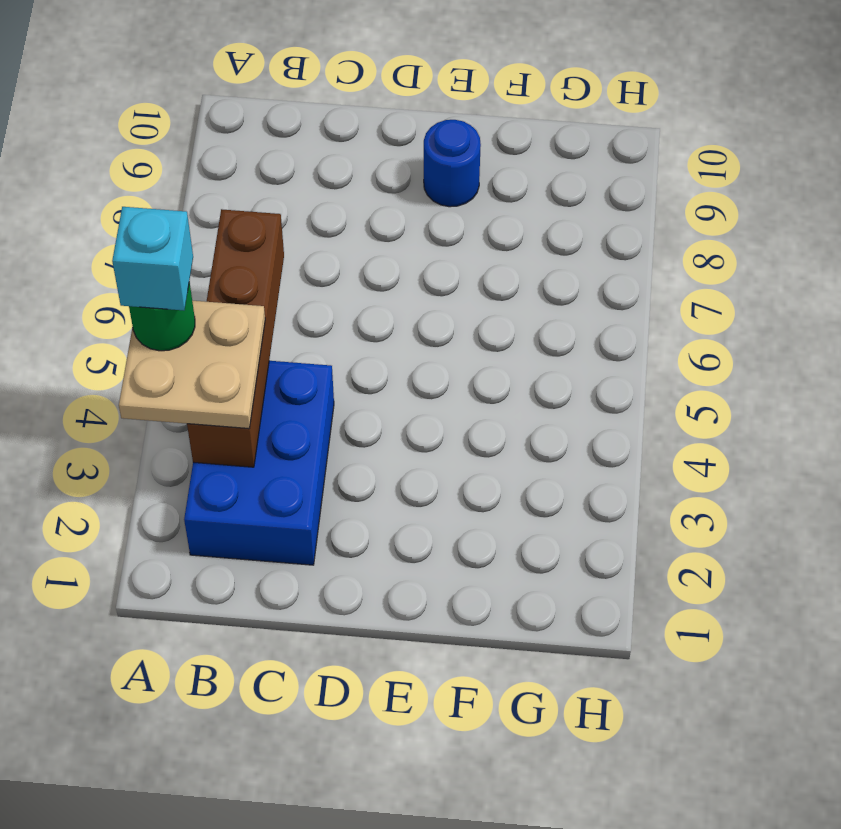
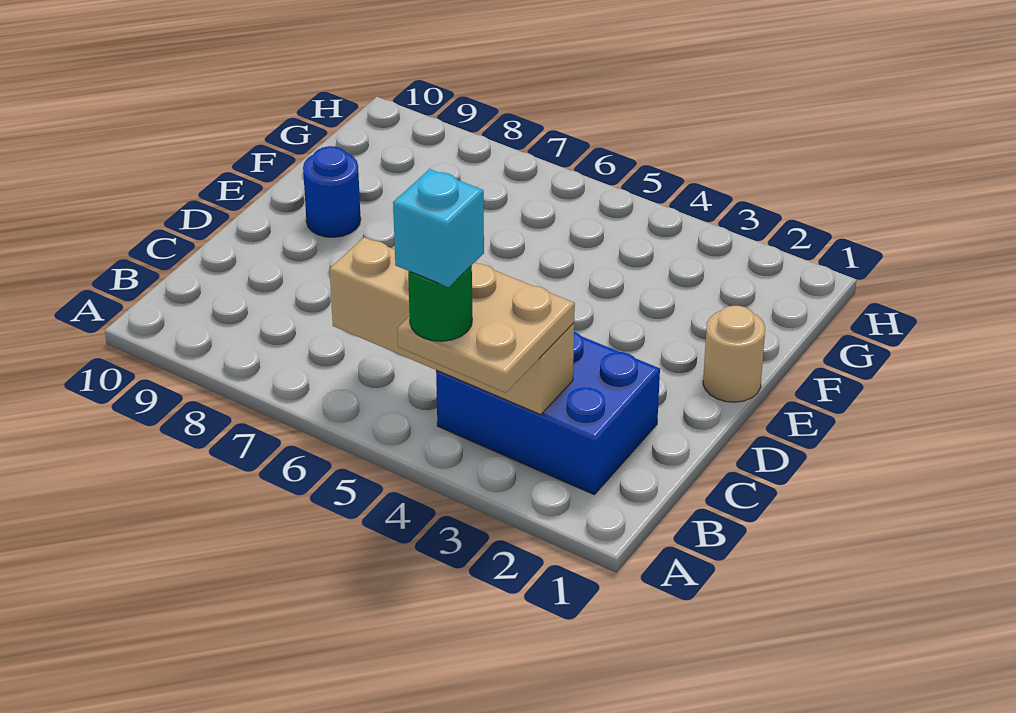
brown 1x4 brick [187,209,284,467] -> tan 1x4 brick [330,237,574,415]
none -> tan 1x1 round brick [703,306,765,402]

